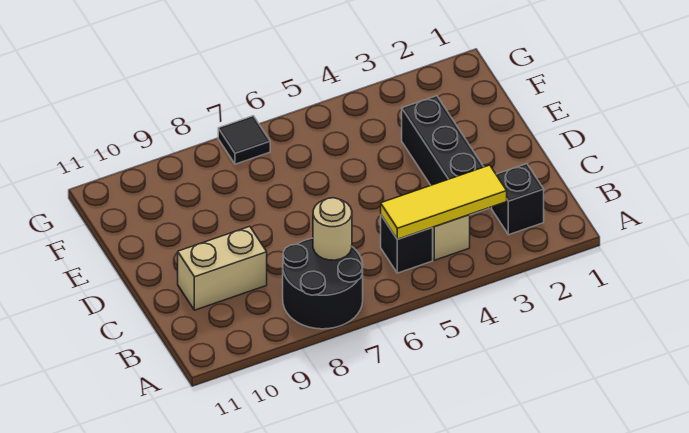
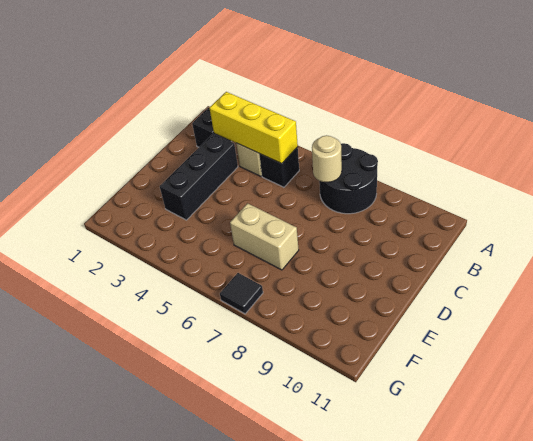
yellow 1x3 tile [381,165,507,239] -> yellow 1x3 brick [210,92,298,164]
tan 1x2 brick [178,226,267,310] -> tan 1x2 brick moved to [230,203,299,270]

